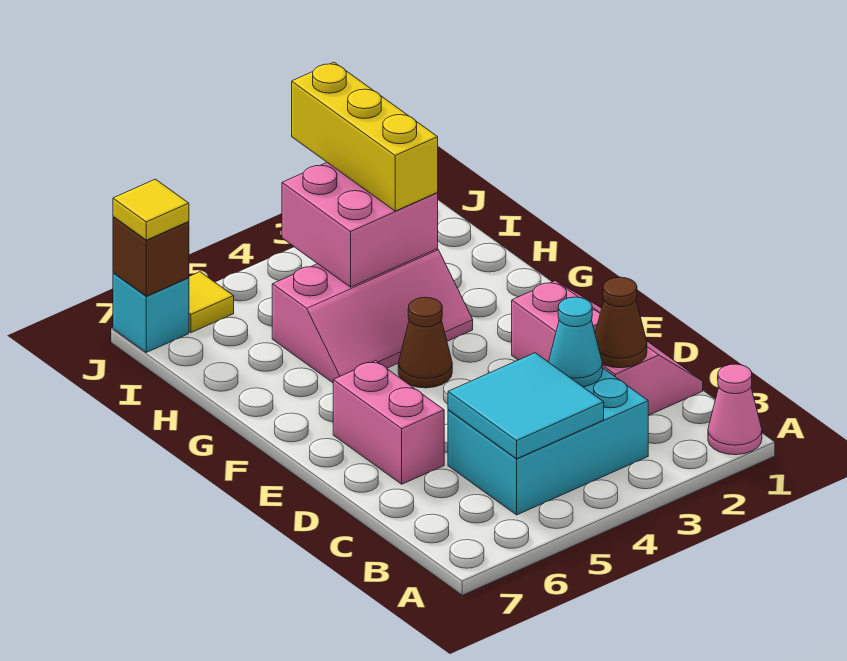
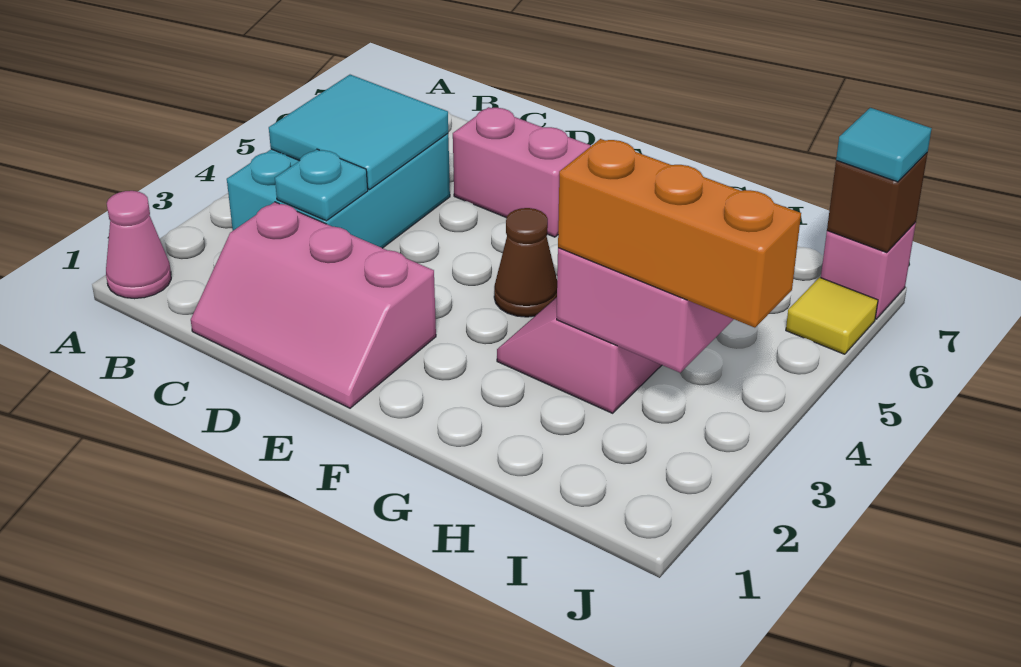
brown 1x1 cone [595,277,647,368] -> none
cyan 1x1 cone [549,297,602,387] -> cyan 1x1 plate [275,149,368,221]
yellow 1x3 brick [292,62,438,211] -> orange 1x3 brick [558,139,801,328]
cyan 1x1 brick [113,273,189,352] -> pink 1x1 brick [821,222,916,319]
yellow 1x1 tile [113,179,189,240] -> cyan 1x1 tile [836,108,932,182]

